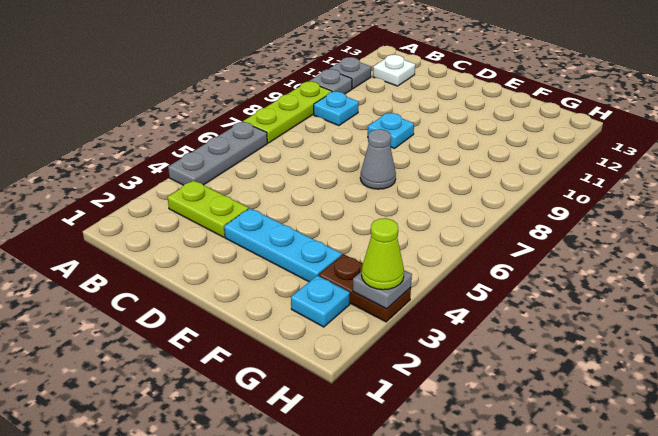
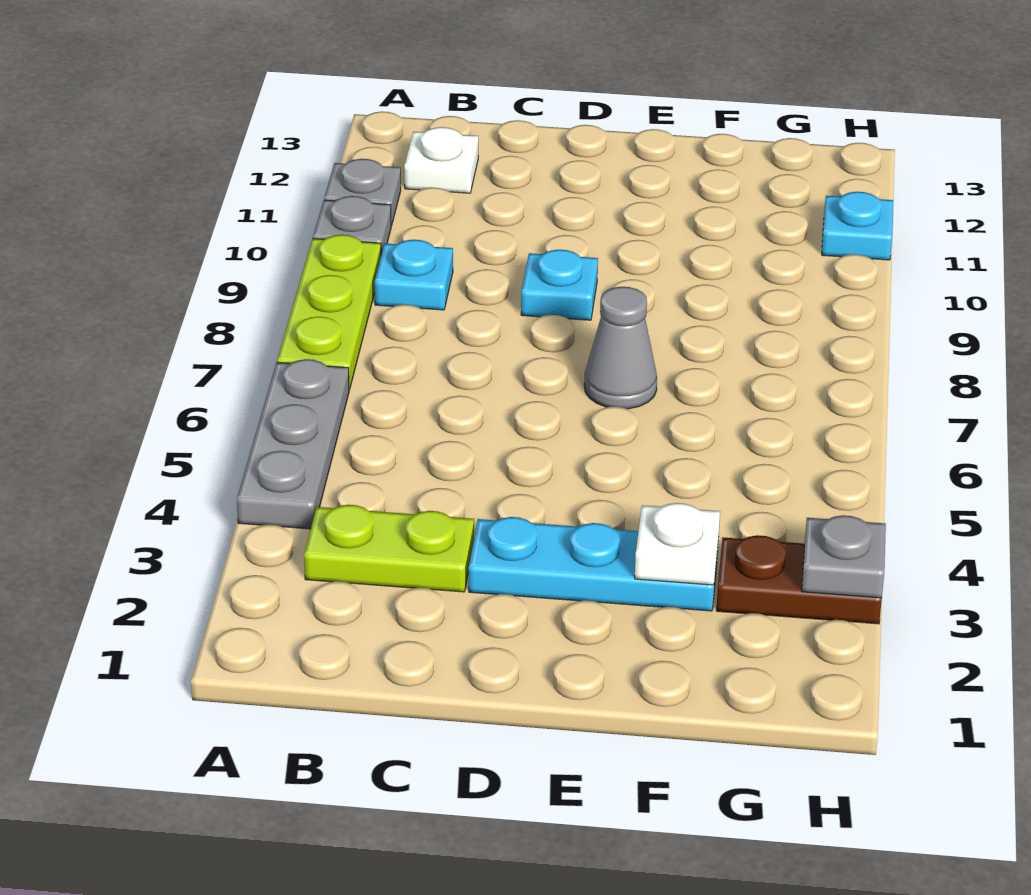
none -> white 1x1 plate [635,503,720,585]
cyan 1x1 plate [291,275,350,327] -> cyan 1x1 plate moved to [822,192,893,260]
lime 1x1 cone [362,218,404,290] -> none

